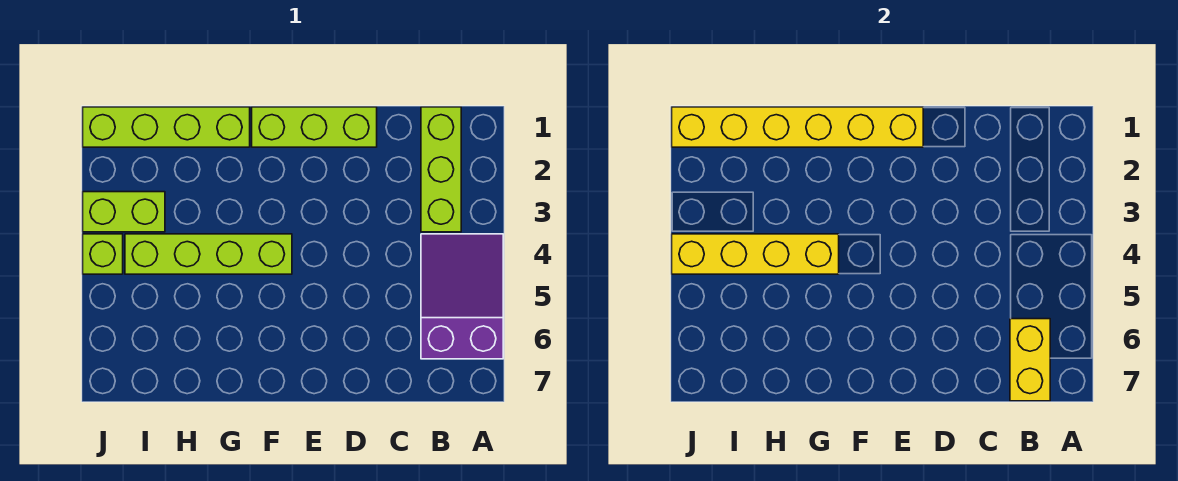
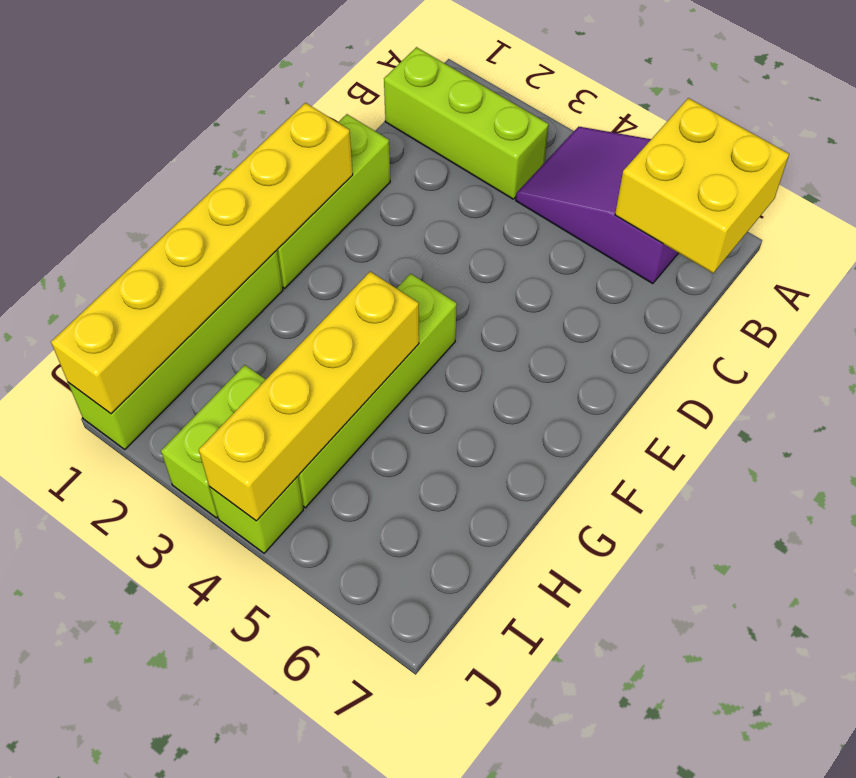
yellow 1x2 brick [1010,319,1050,401] -> yellow 2x2 brick [615,98,789,273]

